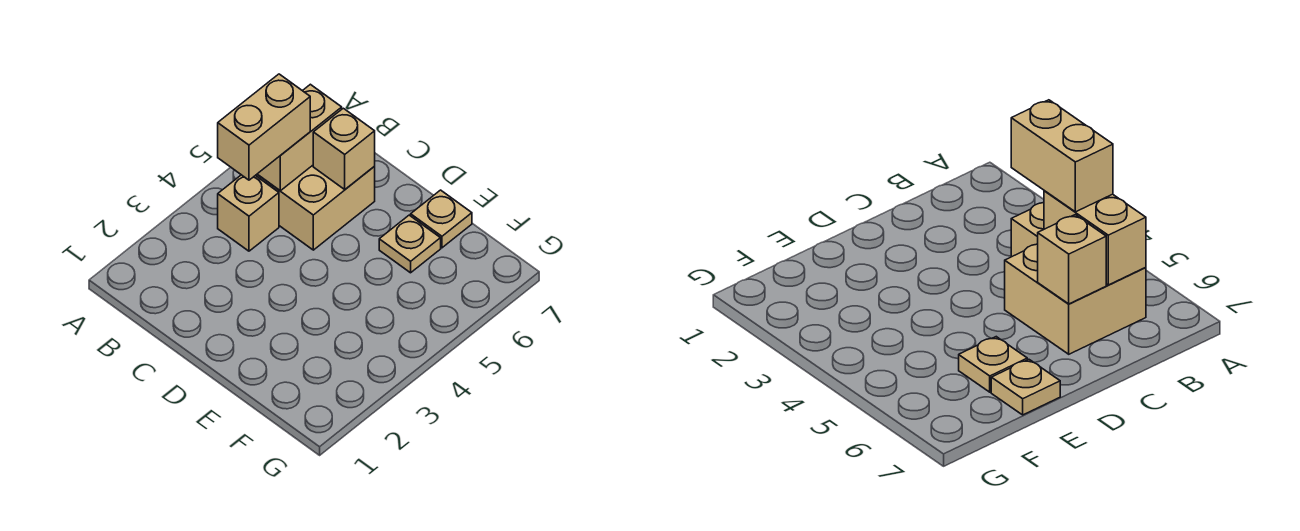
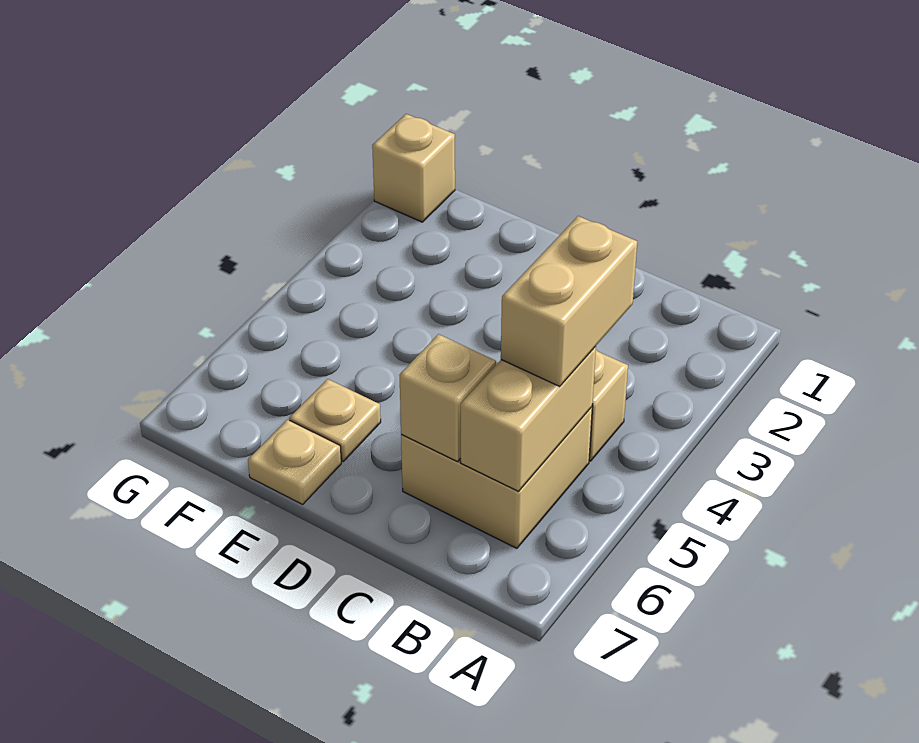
none -> tan 1x1 brick [372,114,455,222]

